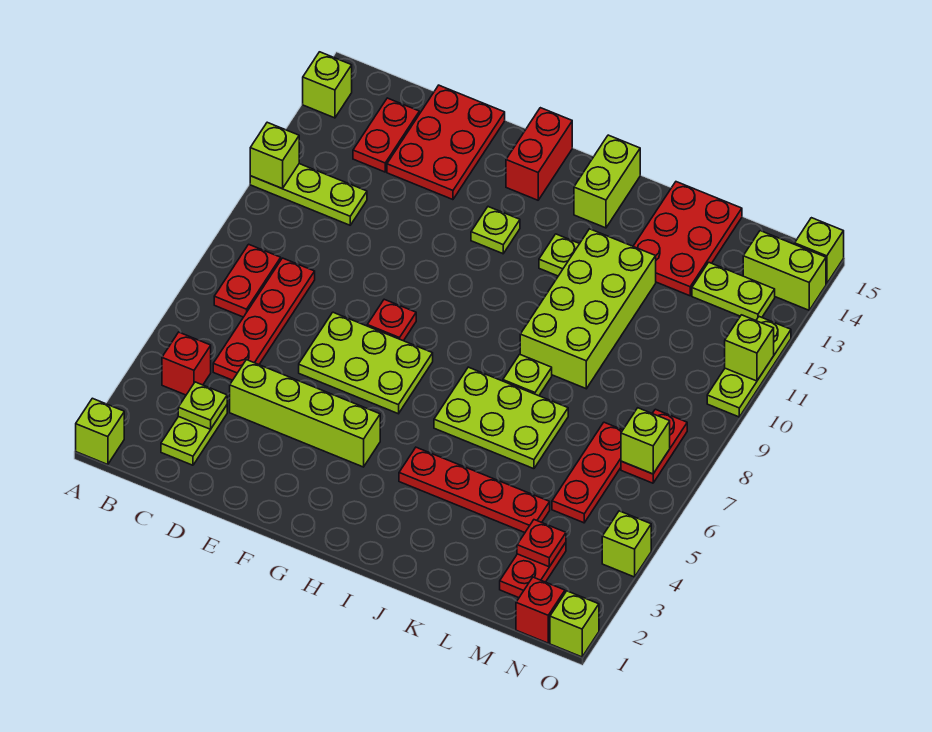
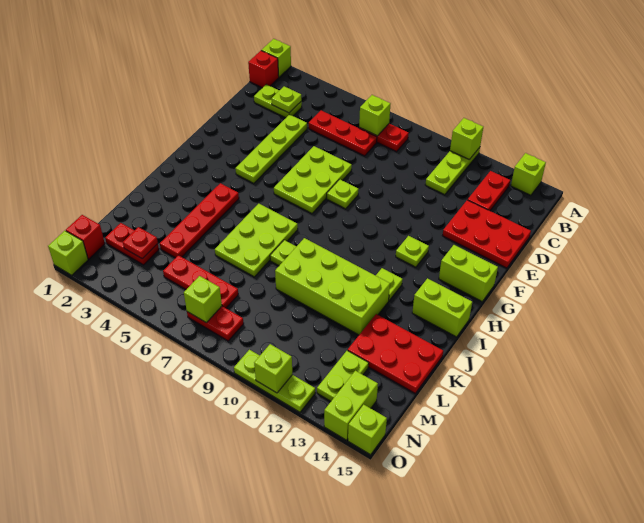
red 1x1 brick [162,332,211,395] -> red 1x1 brick moved to [248,51,279,88]
red 1x4 plate [213,258,315,380] -> red 1x3 plate [309,110,377,156]
red 1x2 plate [353,98,419,172] -> red 1x2 plate turned to [468,171,510,211]
lime 1x4 brick [230,360,380,467] -> lime 1x4 plate [235,114,307,183]
red 1x1 plate [367,299,416,341] -> lime 1x1 plate [327,179,359,209]
red 1x2 brick [506,108,572,200] -> lime 1x2 brick [439,245,498,301]
lime 1x1 brick [602,511,651,577] -> lime 1x1 brick moved to [359,95,390,136]

